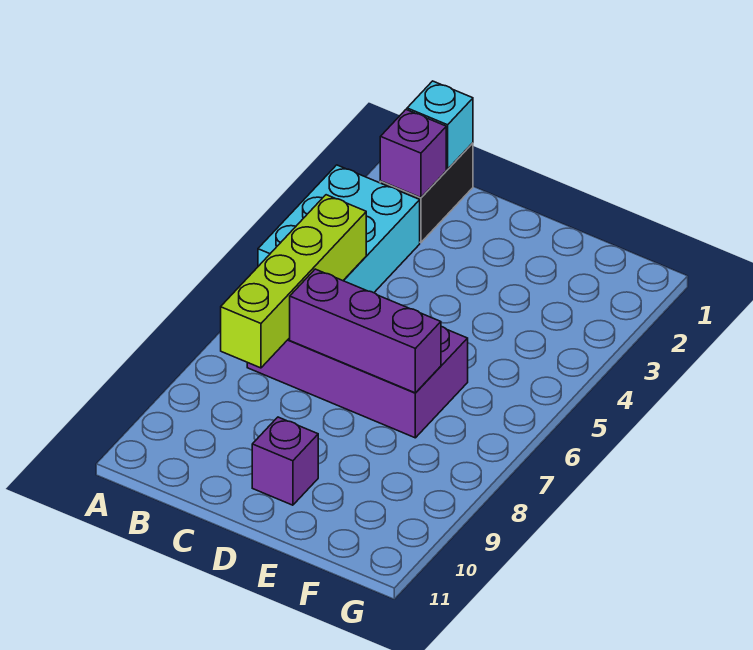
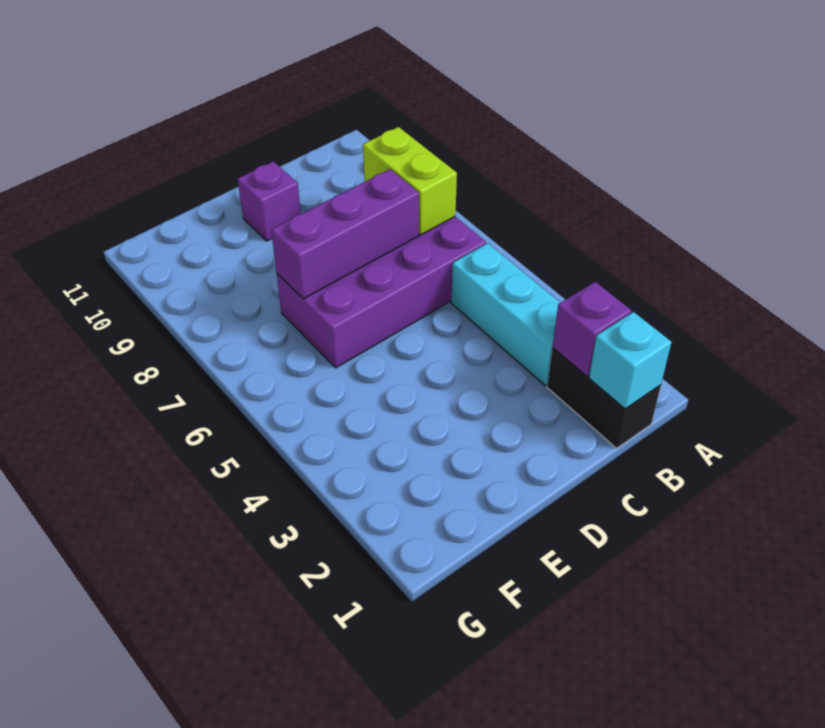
cyan 2x3 brick [258,165,420,293] -> cyan 1x3 brick [451,243,560,386]
lime 1x4 brick [221,195,366,368] -> lime 1x2 brick [363,127,457,235]

